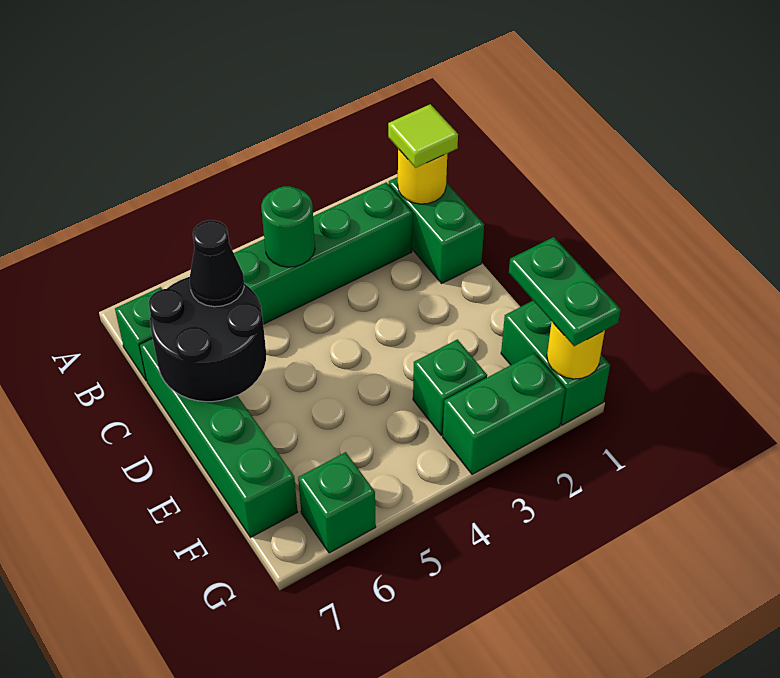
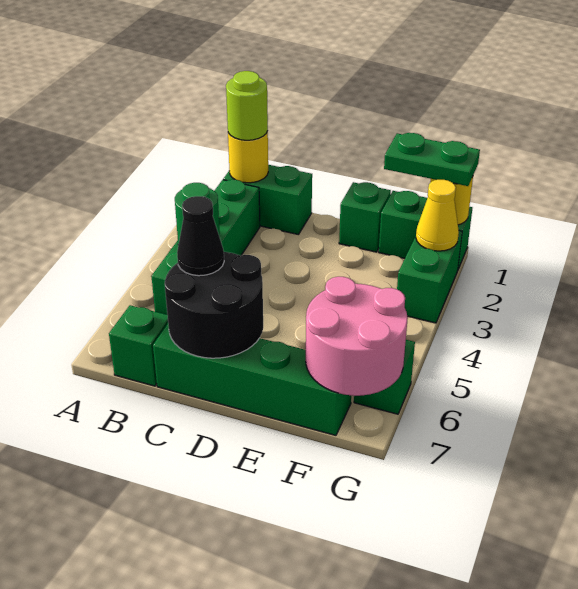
lime 1x1 tile [388,104,458,168] -> lime 1x1 round brick [226,71,268,140]
green 1x1 brick [413,339,487,435] -> green 1x1 brick moved to [339,182,391,252]
none -> pink 2x2 round brick [306,277,408,396]
none -> yellow 1x1 cone [416,180,459,251]

